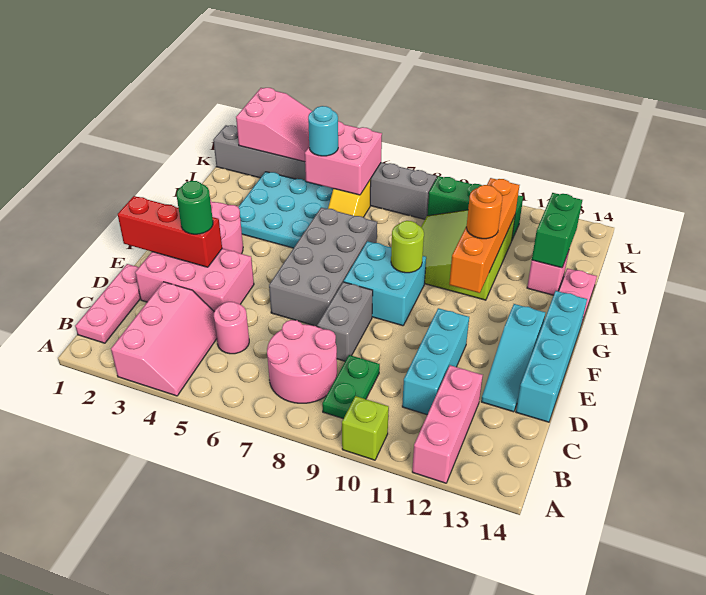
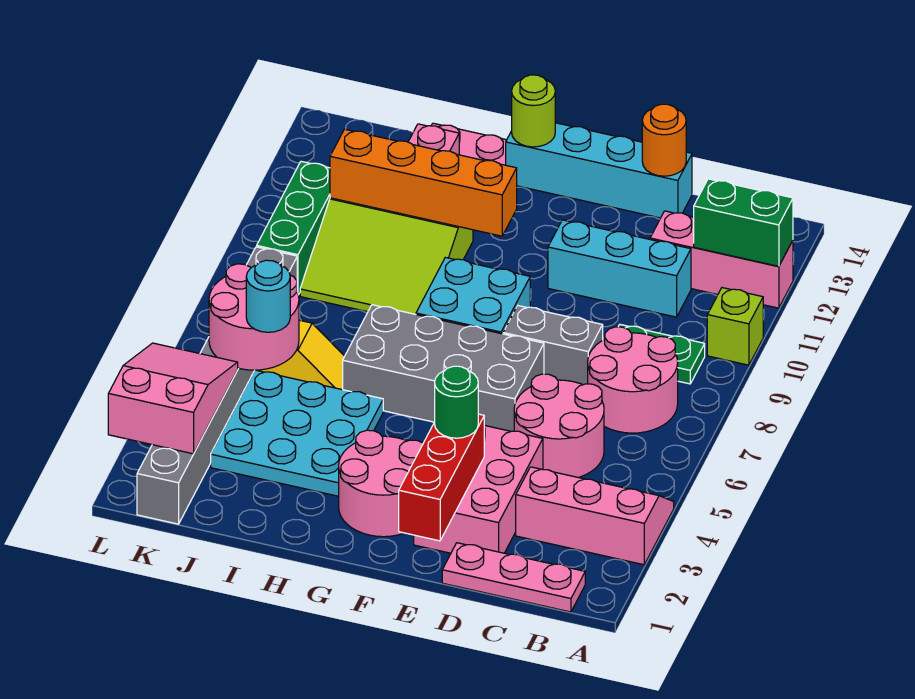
pink 1x1 round brick [214,302,249,354] -> pink 2x2 round brick [514,374,604,478]
cyan 1x3 slope [481,304,545,412] -> none
lime 1x1 round brick [391,221,424,273] -> lime 1x1 round brick moved to [512,75,555,147]
orange 1x1 round brick [466,185,502,239] -> orange 1x1 round brick moved to [642,104,686,176]
green 1x2 brick [532,193,582,268] -> green 1x2 brick moved to [694,179,793,266]
pink 2x2 brick [305,121,382,195] -> pink 2x2 round brick [209,264,299,370]

